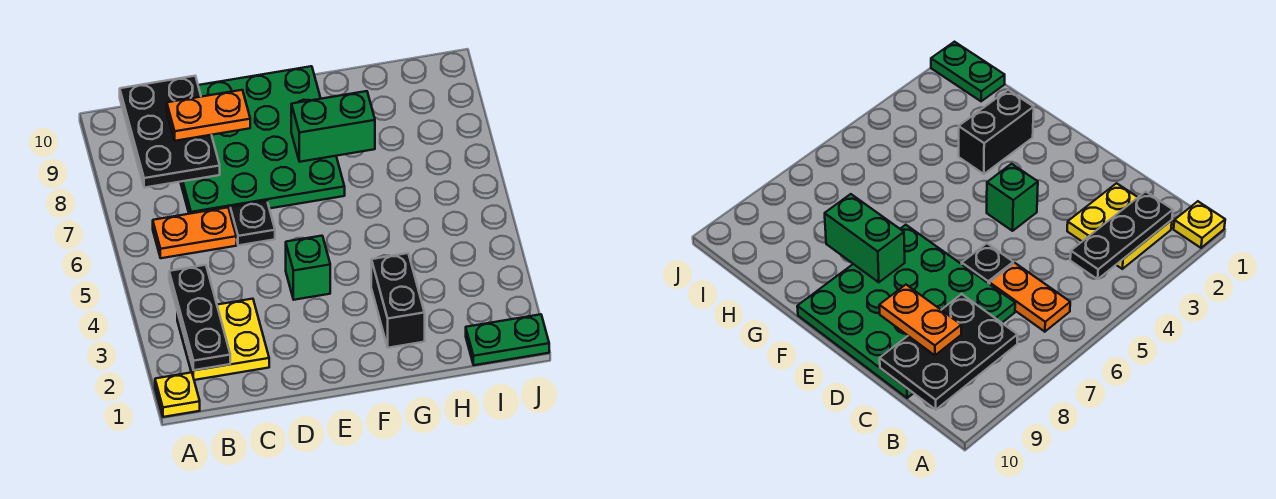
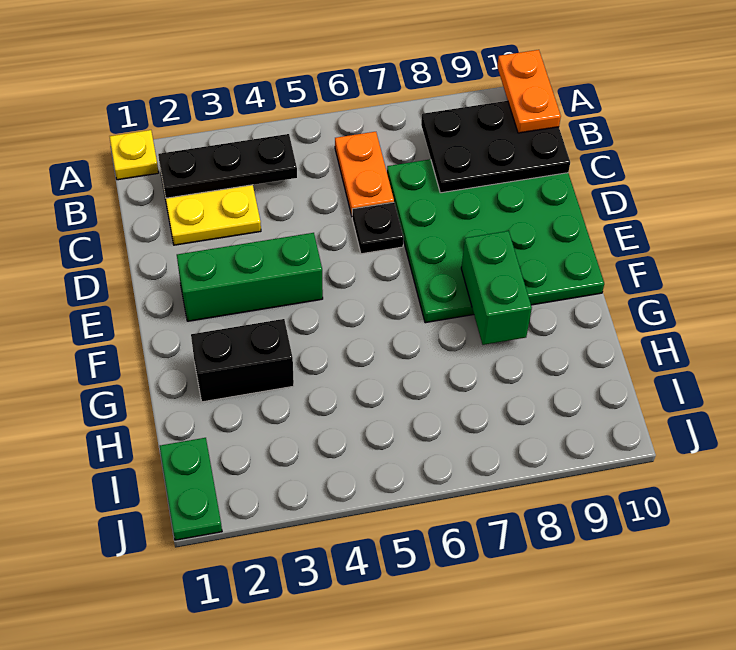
orange 1x2 plate [167,90,250,141] -> orange 1x2 plate moved to [497,50,561,133]
green 1x1 brick [286,236,330,300] -> green 1x3 brick [177,233,323,321]

